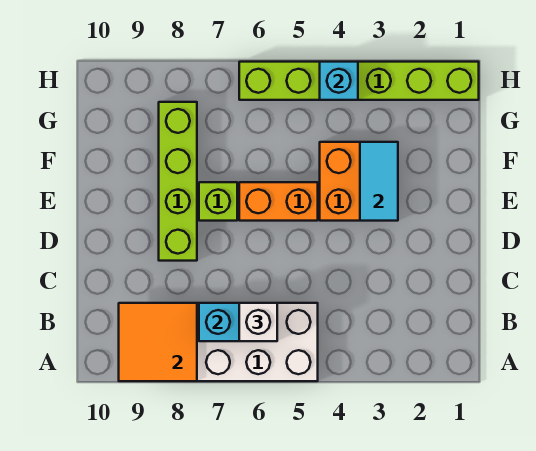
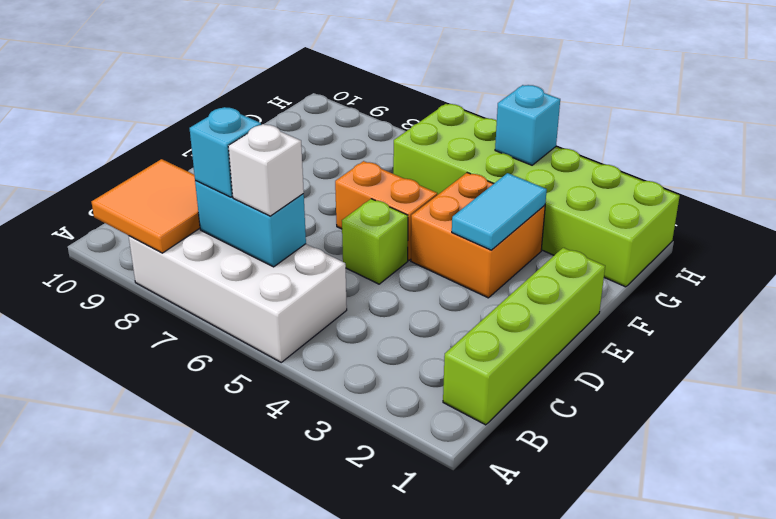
none -> cyan 1x1 brick [190,107,261,197]
lime 1x4 brick [159,102,197,261] -> lime 1x4 brick moved to [443,248,605,425]
lime 1x1 brick [199,182,237,221] -> lime 1x1 brick moved to [342,199,408,284]
lime 1x6 brick [239,62,479,100] -> lime 2x6 brick [393,104,680,287]

